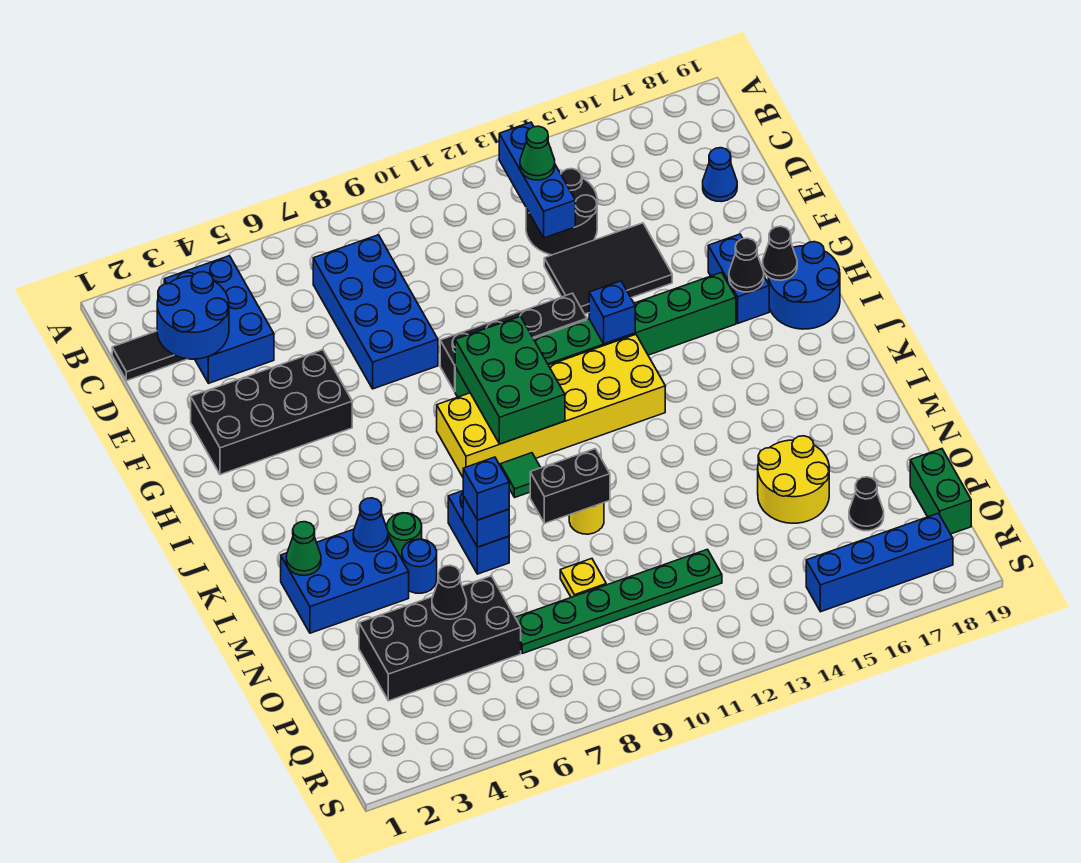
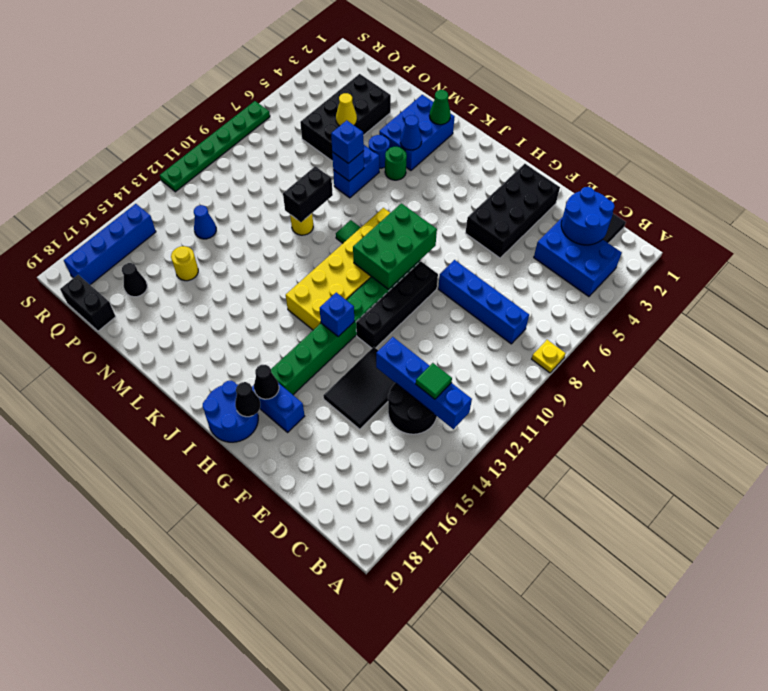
blue 1x3 brick [499,122,575,238] -> blue 1x4 brick [376,337,472,429]
blue 2x4 brick [313,235,438,389] -> blue 1x4 brick [438,260,529,344]
green 1x1 cone [520,126,555,180] -> green 1x1 tile [416,363,452,399]
blue 1x1 cone [703,148,737,202] -> blue 1x1 cone moved to [194,205,216,239]
green 2x3 brick [455,316,565,444] -> green 2x3 brick turned to [353,203,437,290]
blue 1x2 brick [448,491,509,574] -> blue 1x2 brick turned to [333,145,379,198]
yellow 2x2 round brick [758,436,829,523] -> yellow 1x1 round brick [171,246,198,281]
black 1x1 cone [432,565,467,619] -> yellow 1x1 cone [336,93,357,126]
yellow 1x1 plate [560,559,606,597] -> yellow 1x1 plate moved to [532,340,566,373]
green 1x6 plate [515,549,722,653] -> green 1x6 plate moved to [160,101,270,192]
green 1x2 brick [910,449,971,534] -> black 1x2 brick [60,275,116,331]

